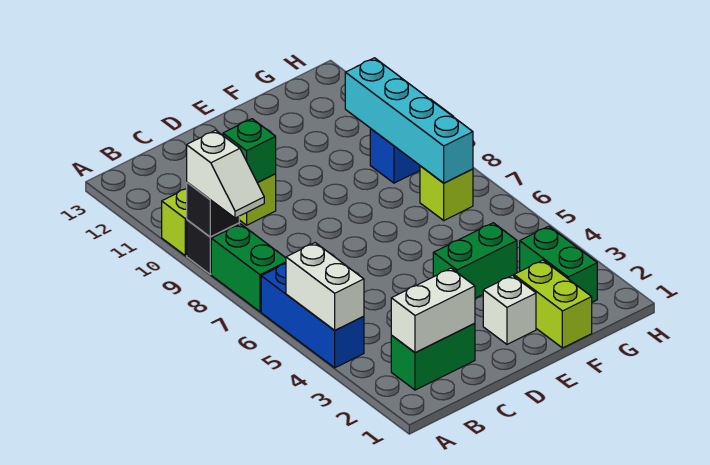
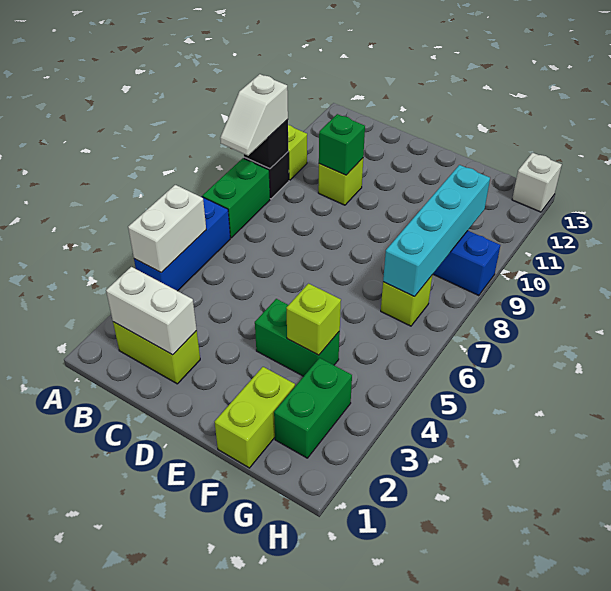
green 1x2 brick [391,323,475,390] -> lime 1x2 brick [113,322,200,384]
white 1x1 brick [483,275,536,344] -> white 1x1 brick moved to [512,153,562,212]
none -> lime 1x1 brick [286,284,341,355]

